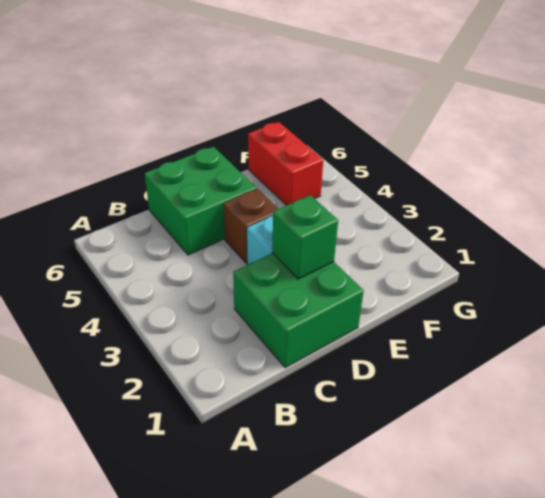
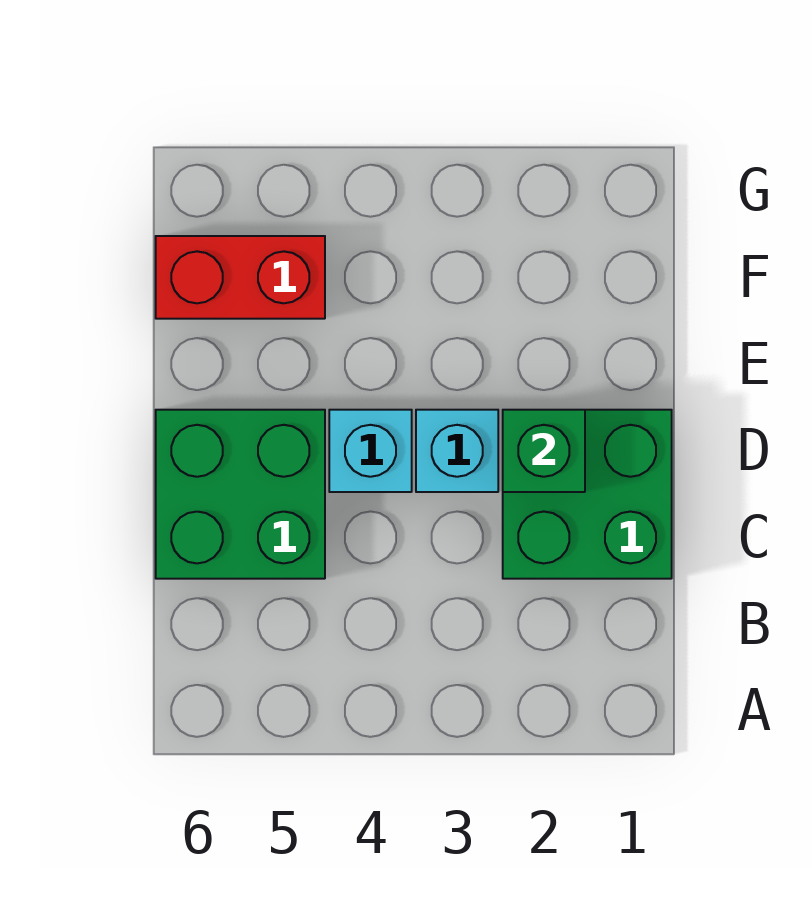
brown 1x1 brick [223,189,278,263] -> cyan 1x1 brick [329,410,412,492]

